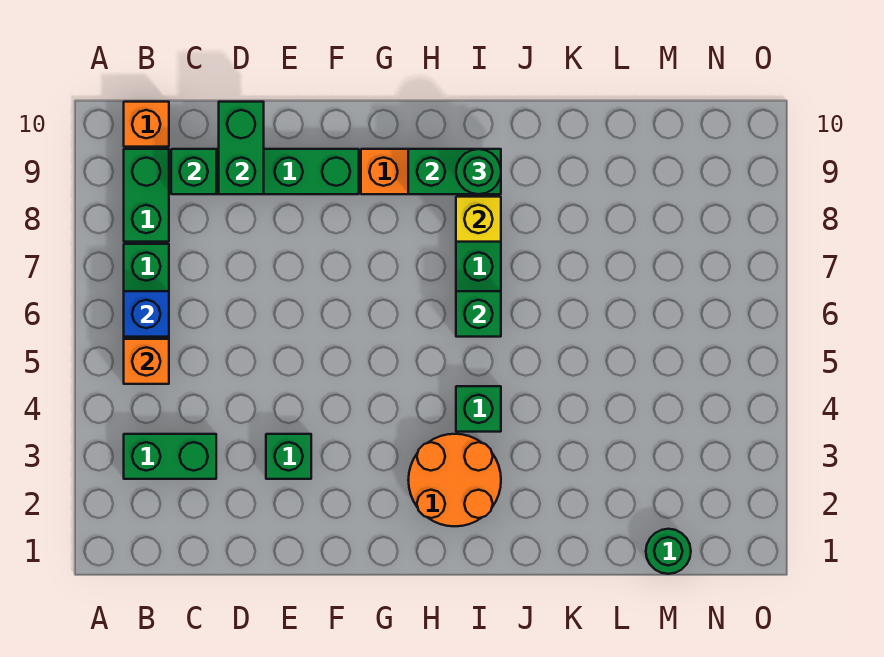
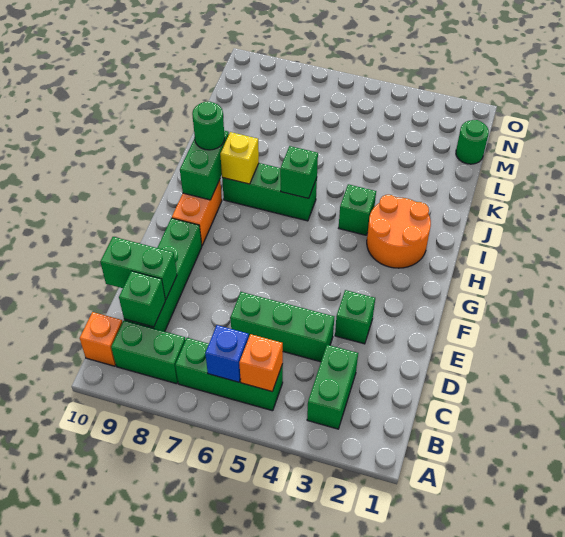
none -> green 1x3 brick [230,292,334,362]

